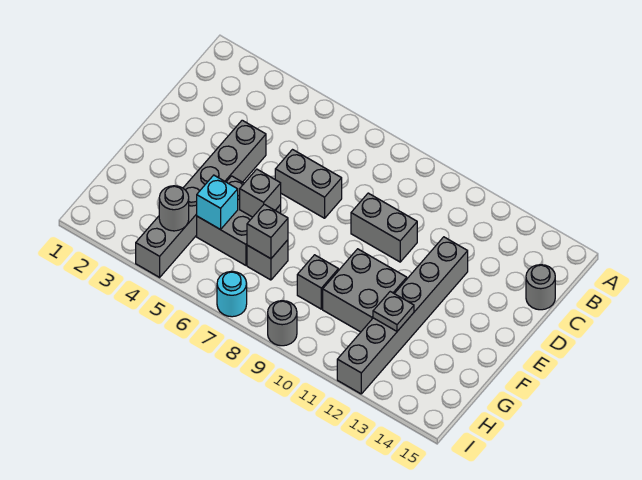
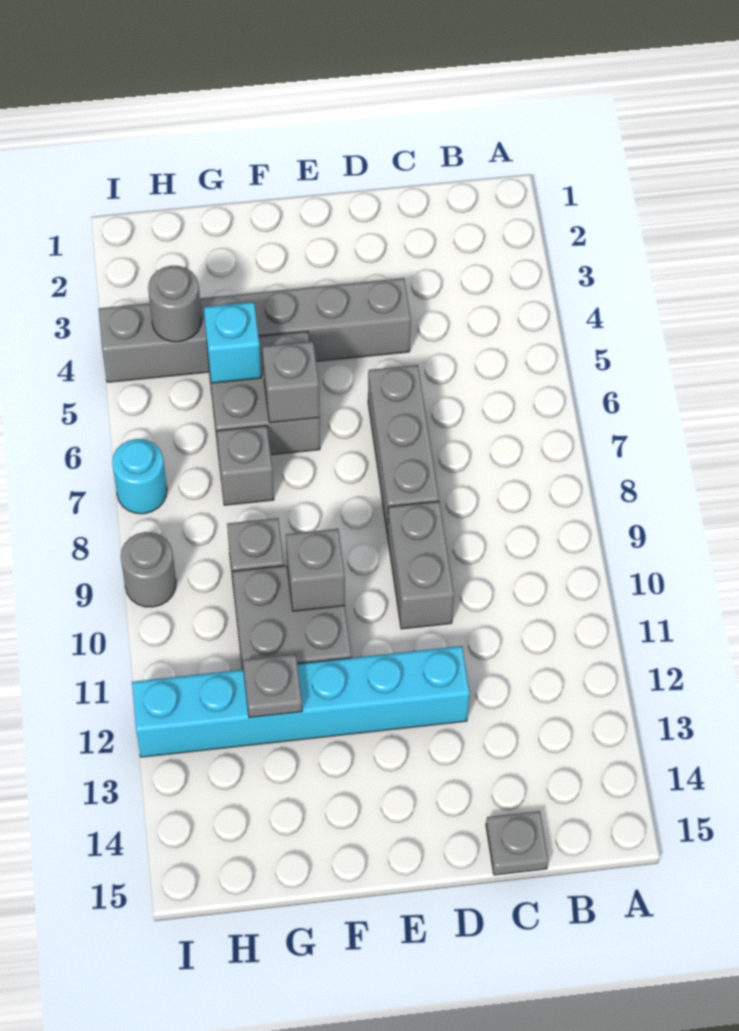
grey 1x1 round brick [526,265,555,310] -> grey 1x1 plate [486,811,548,875]
grey 1x2 brick [275,150,342,218] -> grey 1x3 brick [368,365,439,534]
grey 1x6 brick [337,237,468,394] -> cyan 1x6 brick [132,646,470,757]
grey 1x1 brick [247,204,288,259] -> grey 1x1 brick moved to [286,529,345,611]

